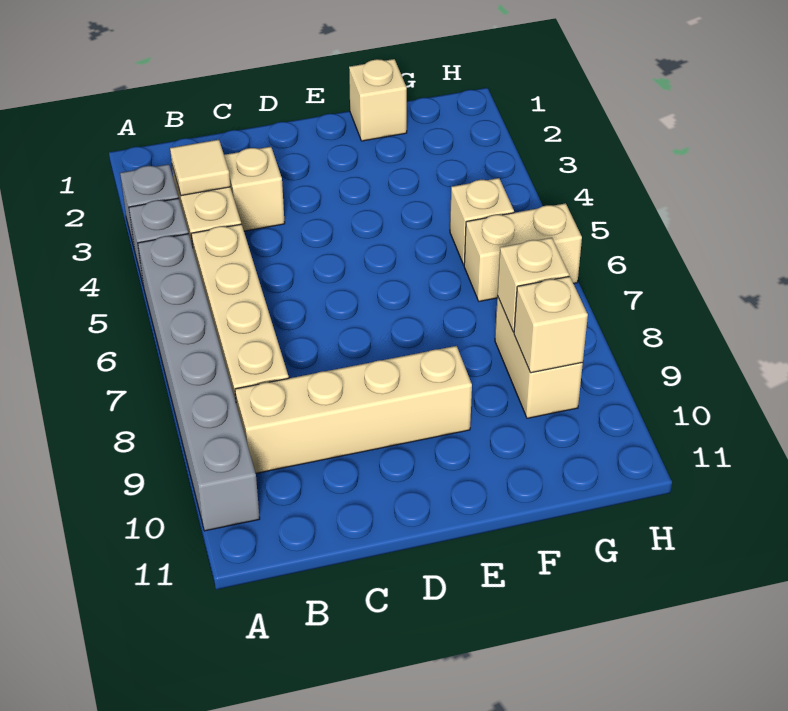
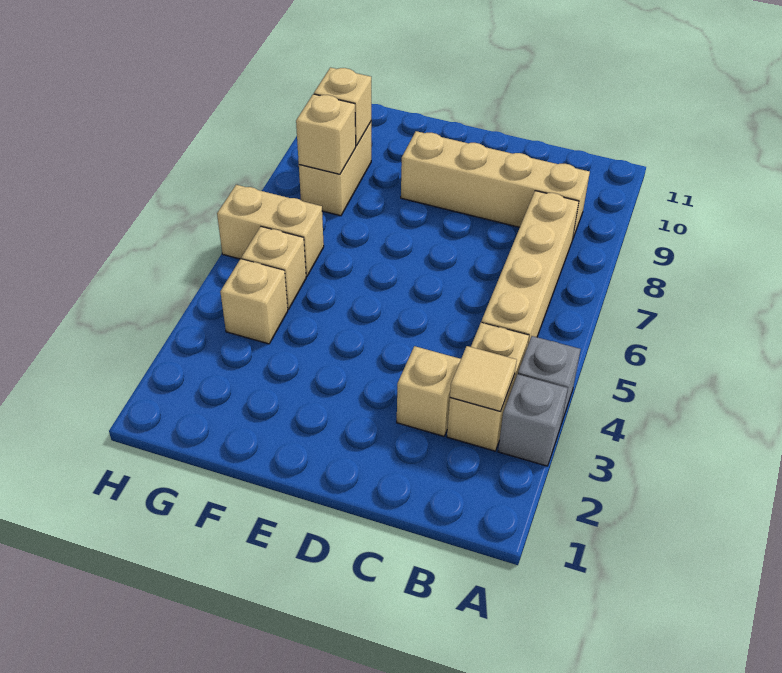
grey 1x6 brick [138,234,260,531] -> none
tan 1x1 brick [349,59,407,141] -> tan 1x1 brick moved to [220,259,288,344]

